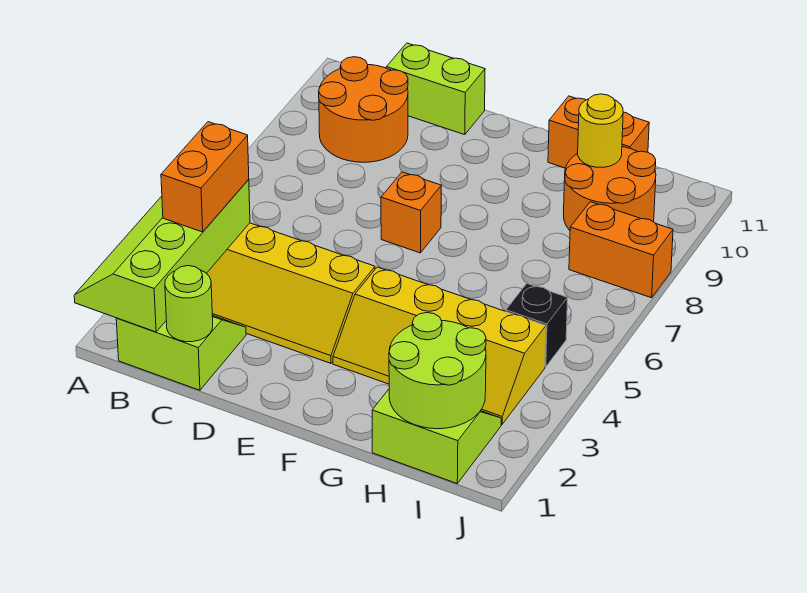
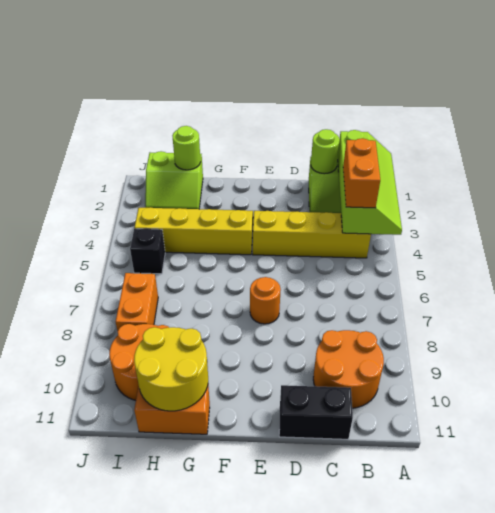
lime 1x2 brick [386,43,485,135] -> black 1x2 brick [279,385,353,439]
orange 1x1 brick [381,172,441,253] -> orange 1x1 round brick [250,277,281,324]
lime 2x2 round brick [389,313,486,429] -> lime 1x1 round brick [172,126,201,170]
yellow 1x1 round brick [578,94,623,167] -> yellow 2x2 round brick [134,327,208,411]
orange 1x2 brick [569,202,673,298] -> orange 1x2 brick turned to [116,273,158,331]

